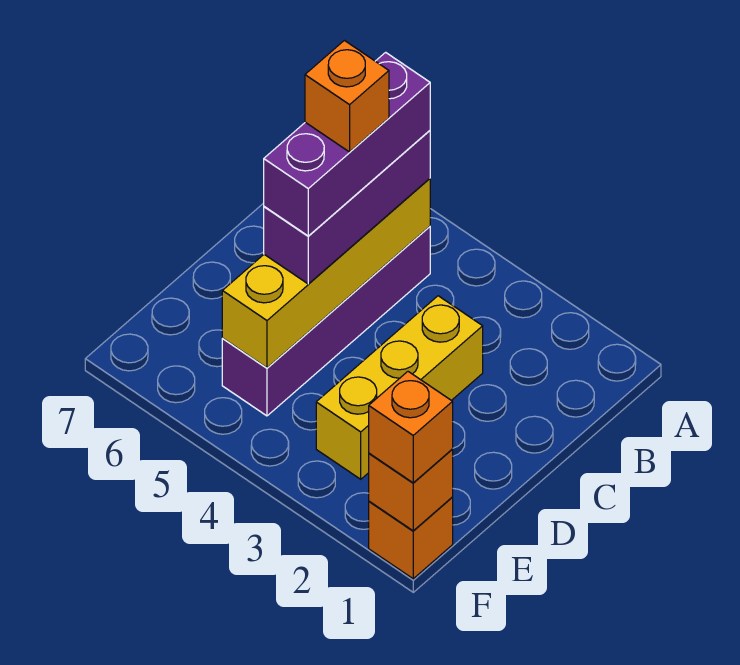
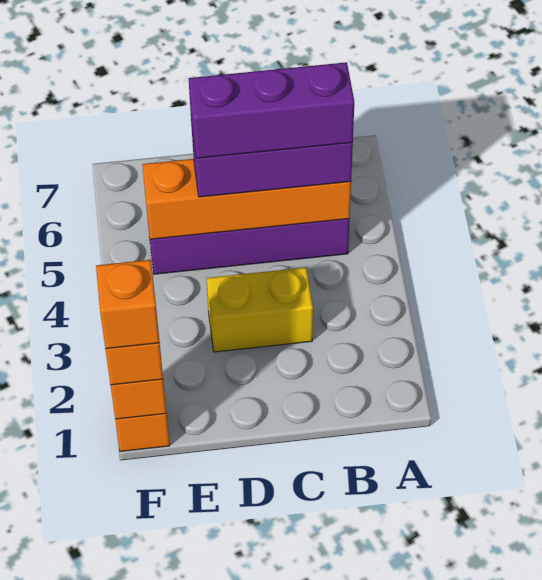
yellow 1x4 brick [222,179,430,368] -> orange 1x4 brick [142,159,351,239]
yellow 1x3 brick [316,296,483,479] -> yellow 1x2 brick [206,267,313,352]
orange 1x1 brick [305,40,389,152] -> orange 1x1 brick moved to [96,260,160,349]

